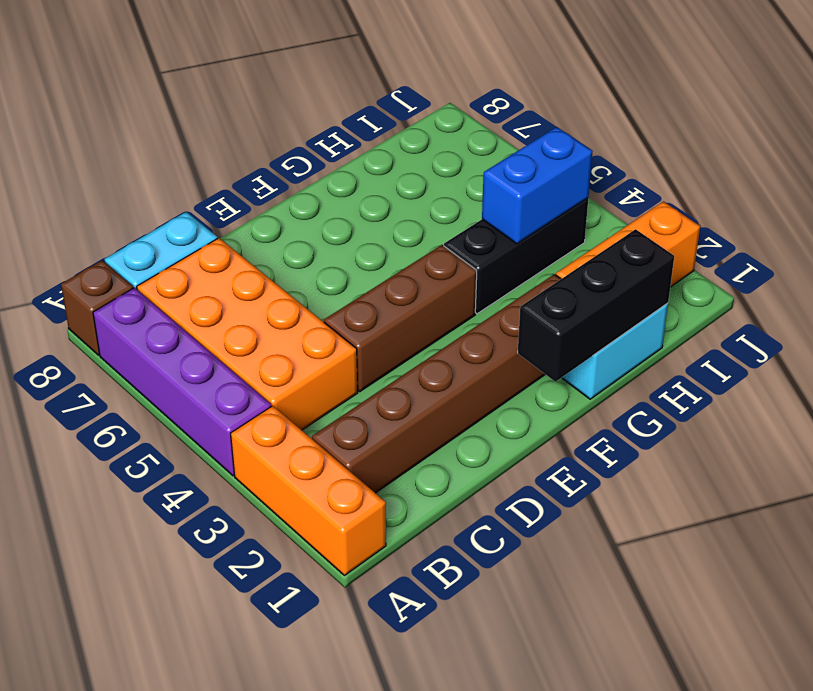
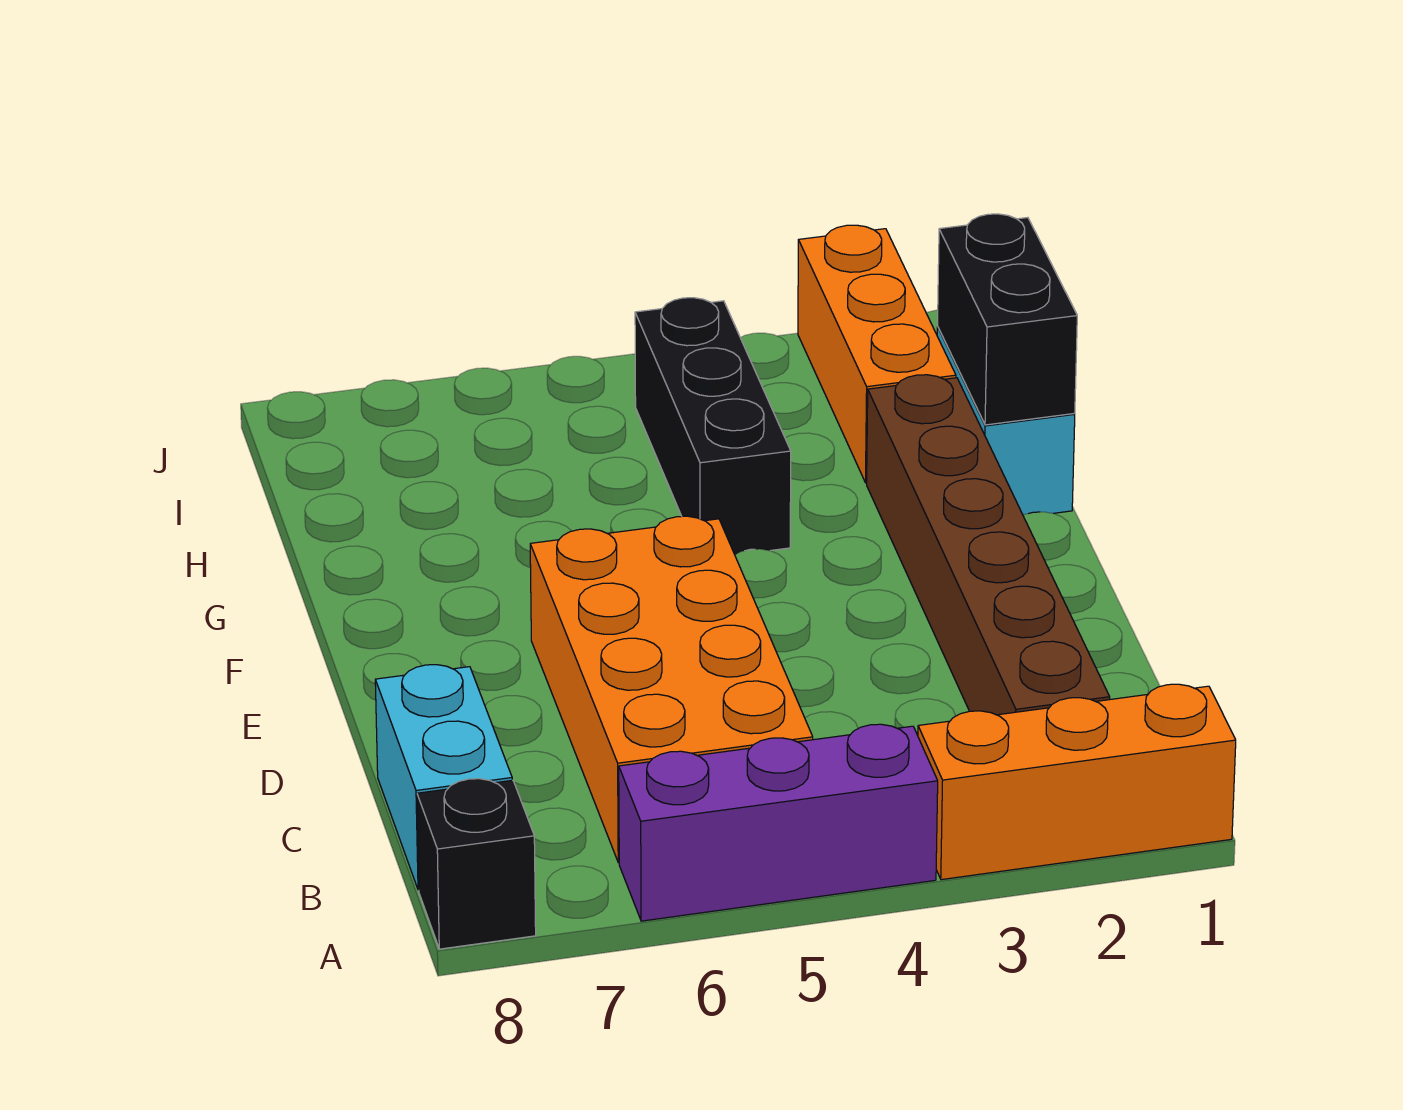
purple 1x4 brick [93,288,271,476] -> purple 1x3 brick [619,724,938,921]
brown 1x1 brick [61,260,133,355] -> black 1x1 brick [417,779,536,949]
orange 2x4 brick [137,238,358,430] -> orange 2x4 brick turned to [530,516,813,863]
brown 1x3 brick [324,245,477,391] -> none
black 1x3 brick [518,229,674,382] -> black 1x2 brick [937,214,1077,425]
blue 1x2 brick [482,127,593,244] -> none

